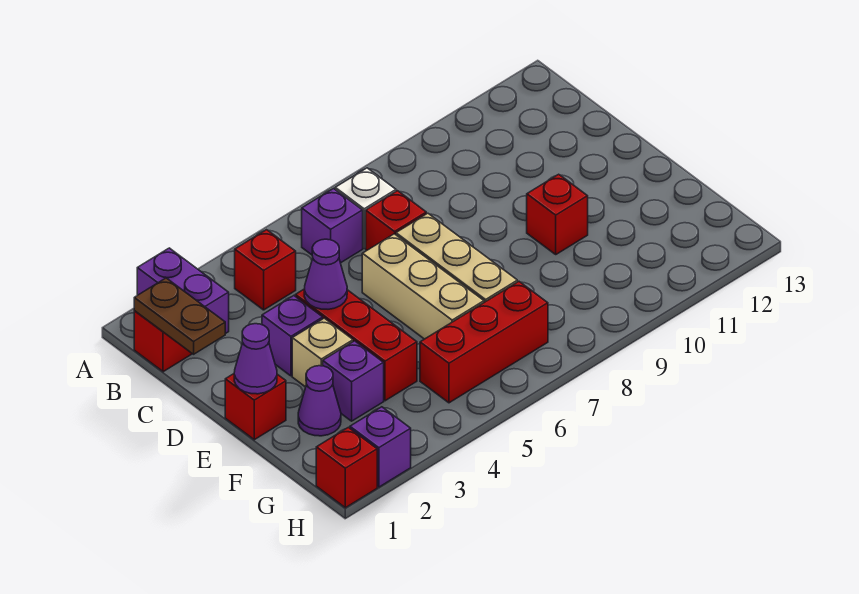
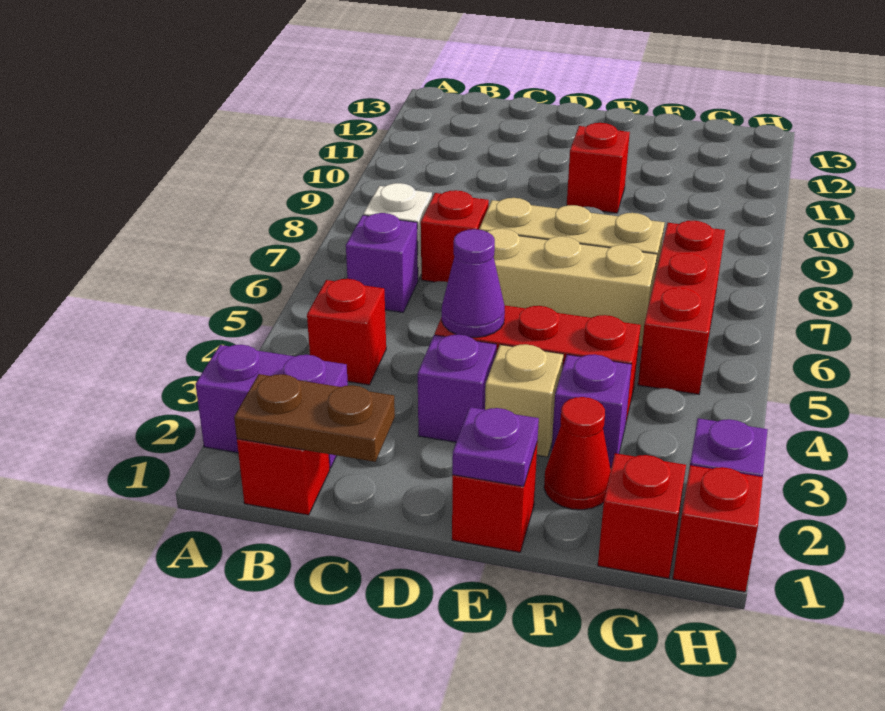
purple 1x1 cone [234,324,277,394] -> purple 1x1 plate [452,407,539,487]
purple 1x1 cone [298,366,341,436] -> red 1x1 cone [544,397,611,510]
none -> red 1x1 brick [598,453,686,579]

